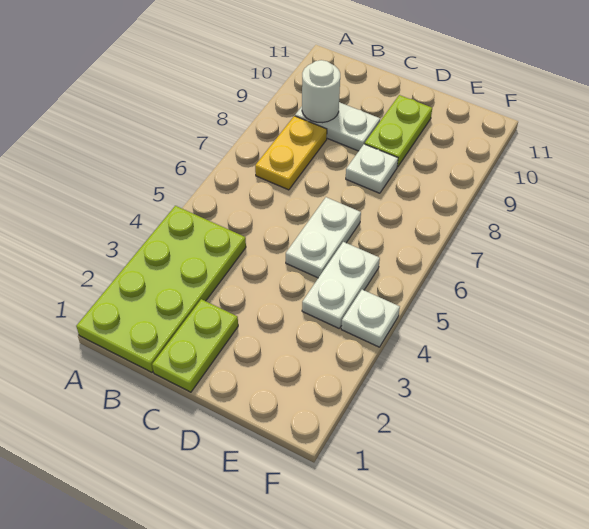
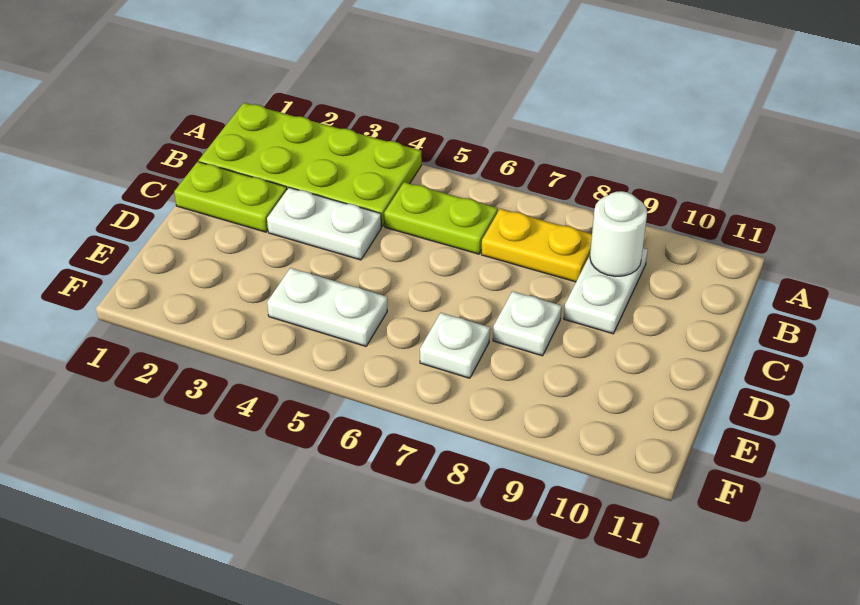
white 1x2 plate [286,197,361,278] -> white 1x2 plate moved to [267,188,381,260]
lime 1x2 plate [365,95,432,167] -> lime 1x2 plate moved to [384,182,498,254]
white 1x1 plate [341,290,400,347] -> white 1x1 plate moved to [420,313,490,378]

